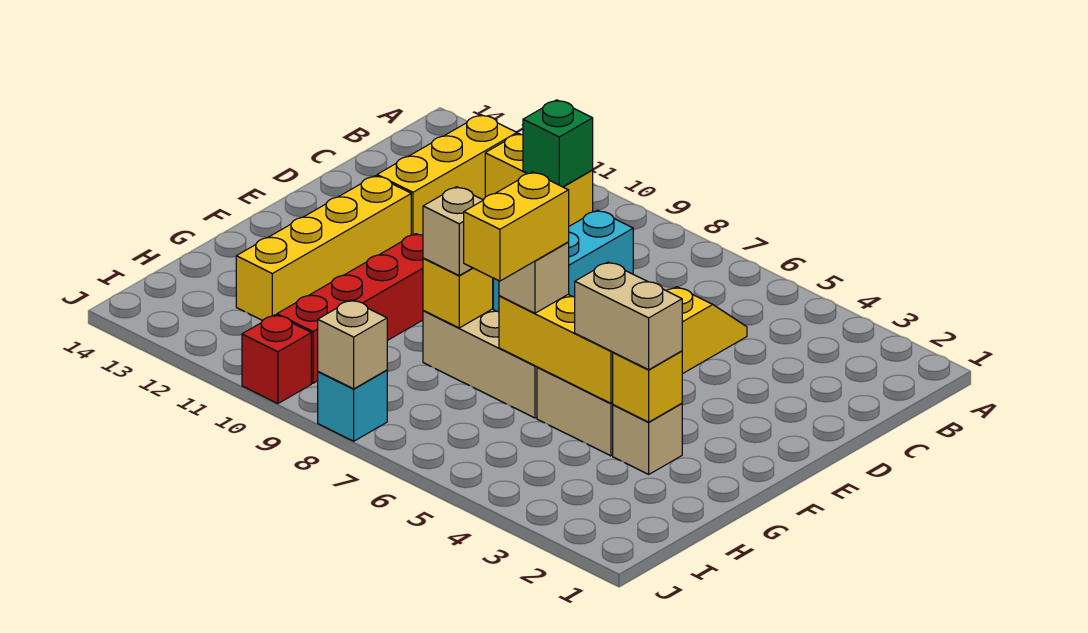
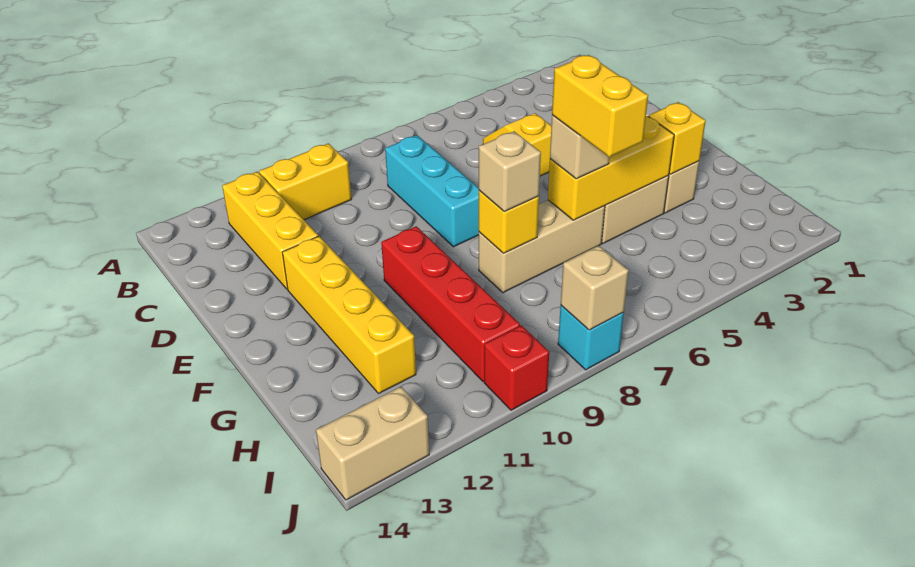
green 1x1 brick [523,100,593,187] -> none
tan 1x2 brick [575,262,682,370] -> tan 1x2 brick moved to [316,387,429,500]

